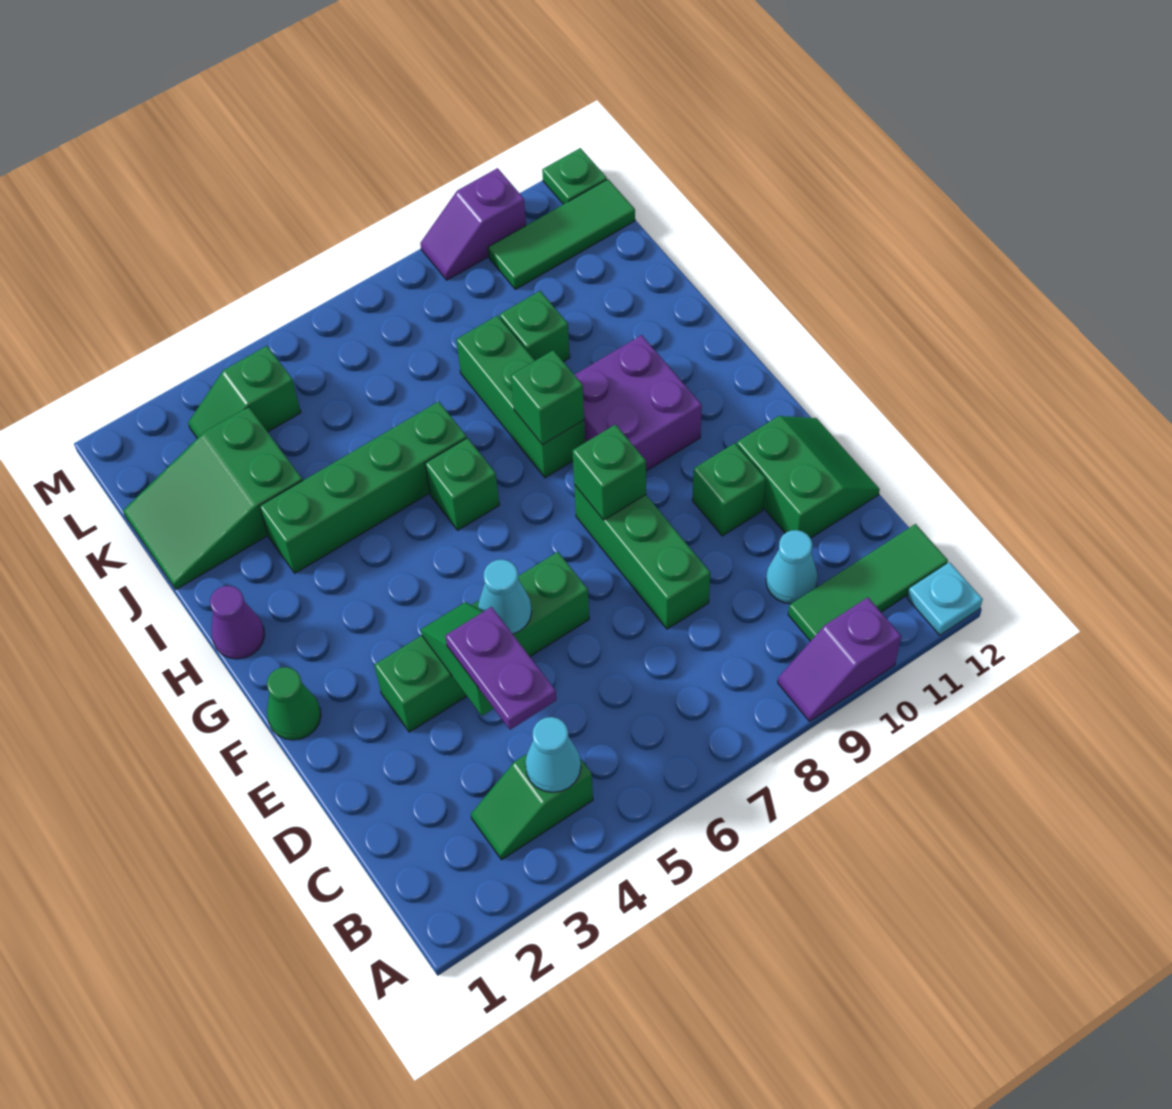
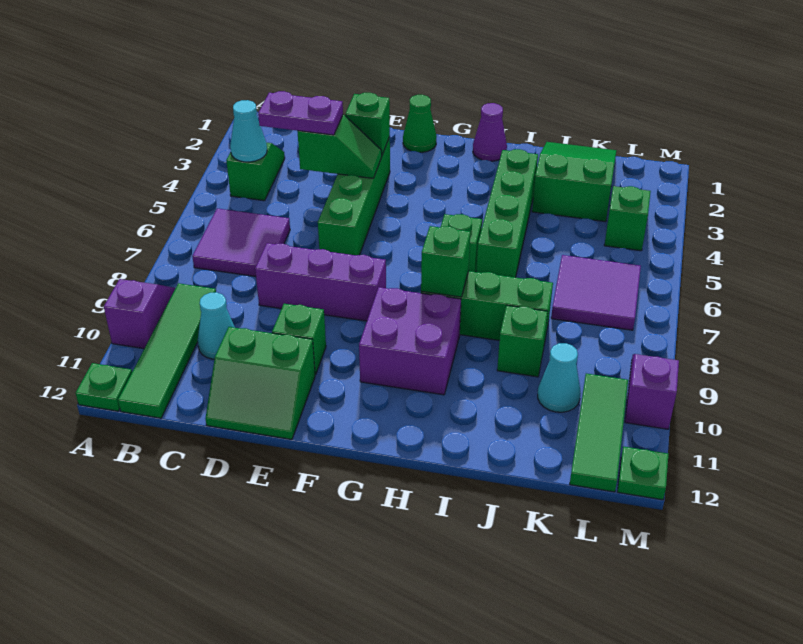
cyan 1x1 plate [907,562,983,635] -> green 1x1 plate [76,363,132,411]
none -> purple 2x2 tile [192,209,290,277]
green 1x3 tile [788,524,948,641] -> green 1x4 tile [118,283,216,418]
green 1x3 brick [574,485,710,629] -> purple 1x3 brick [255,243,386,321]
cyan 1x1 cone [478,559,532,634] -> cyan 1x1 cone moved to [538,343,581,412]
green 1x1 brick [572,425,646,520] -> green 1x1 brick moved to [345,93,390,155]
none -> purple 2x2 tile [551,255,641,330]

